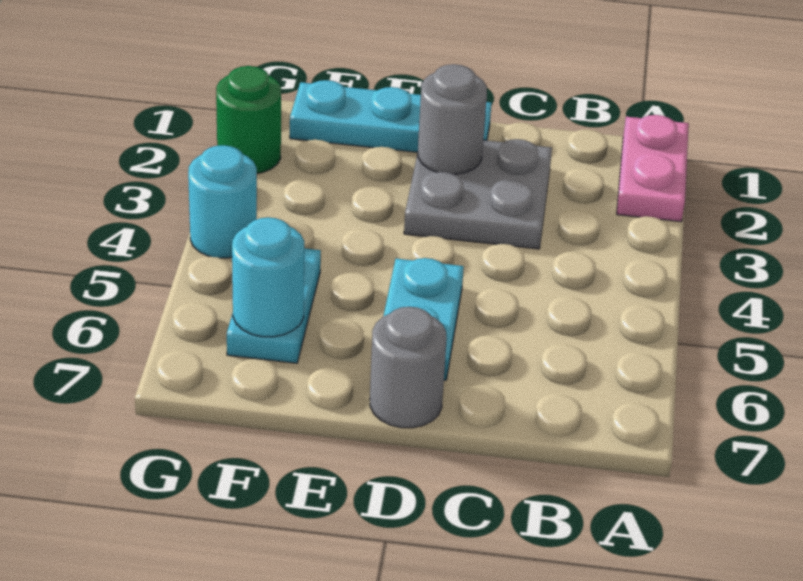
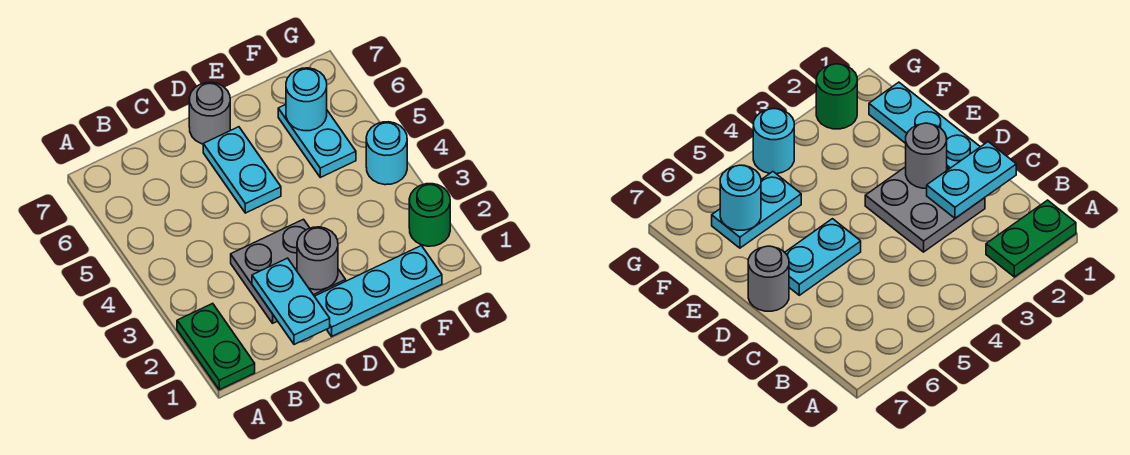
pink 1x2 plate [617,115,689,222] -> green 1x2 plate [177,303,255,390]
none -> cyan 1x2 plate [252,258,330,345]

